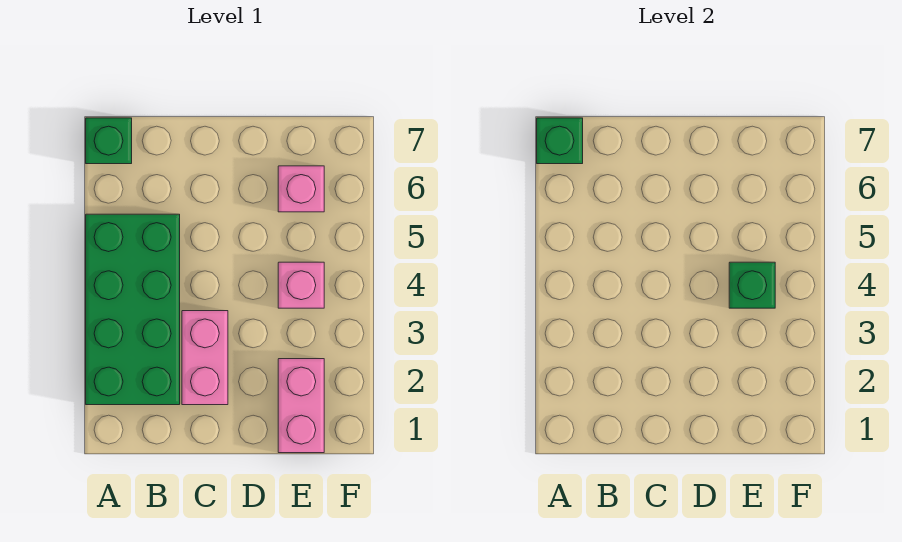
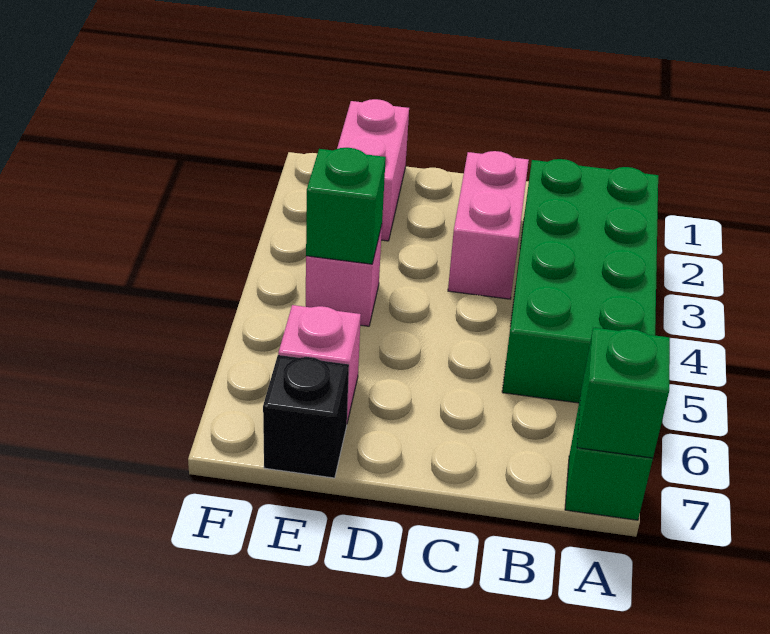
none -> black 1x1 brick [263,355,349,478]

